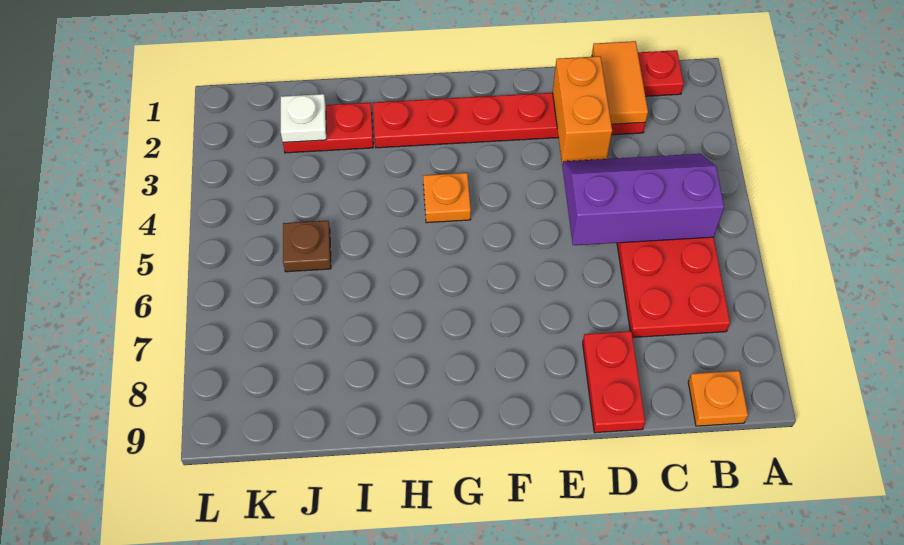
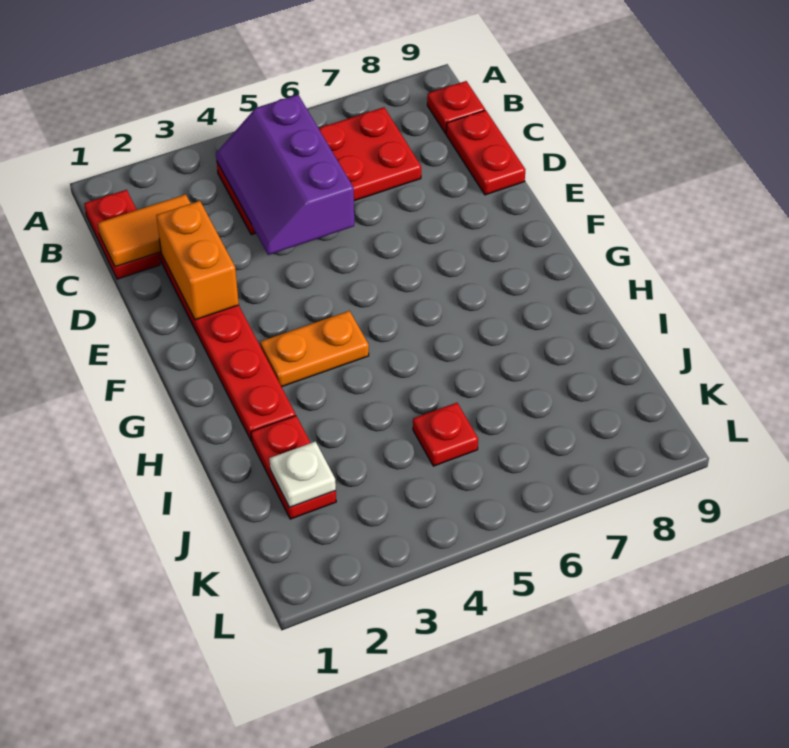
orange 1x1 plate [688,371,748,426] -> red 1x1 plate [427,81,485,134]
orange 1x2 brick [553,56,612,165] -> orange 1x2 brick turned to [156,201,239,320]
red 1x2 plate [583,331,645,433] -> red 1x2 plate turned to [446,110,525,195]
orange 1x1 plate [423,173,471,223] -> orange 1x2 plate [260,311,369,387]
brown 1x1 plate [283,221,331,272] -> red 1x1 plate [413,403,478,466]

